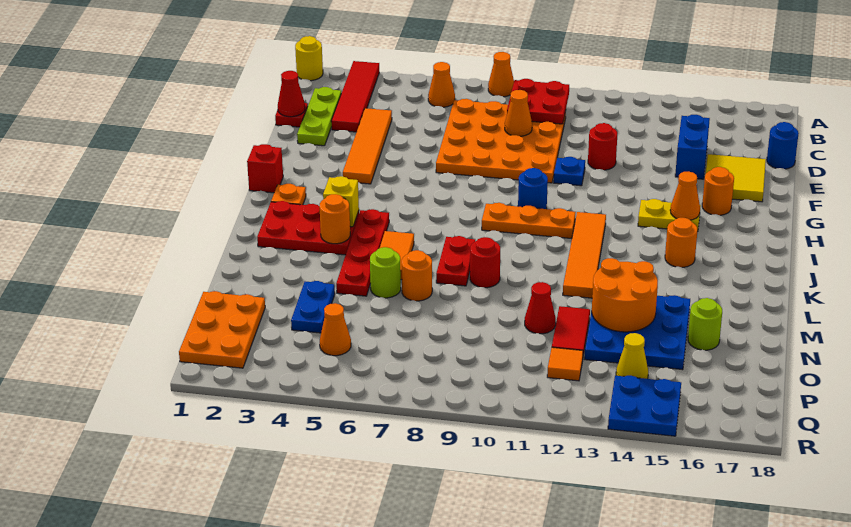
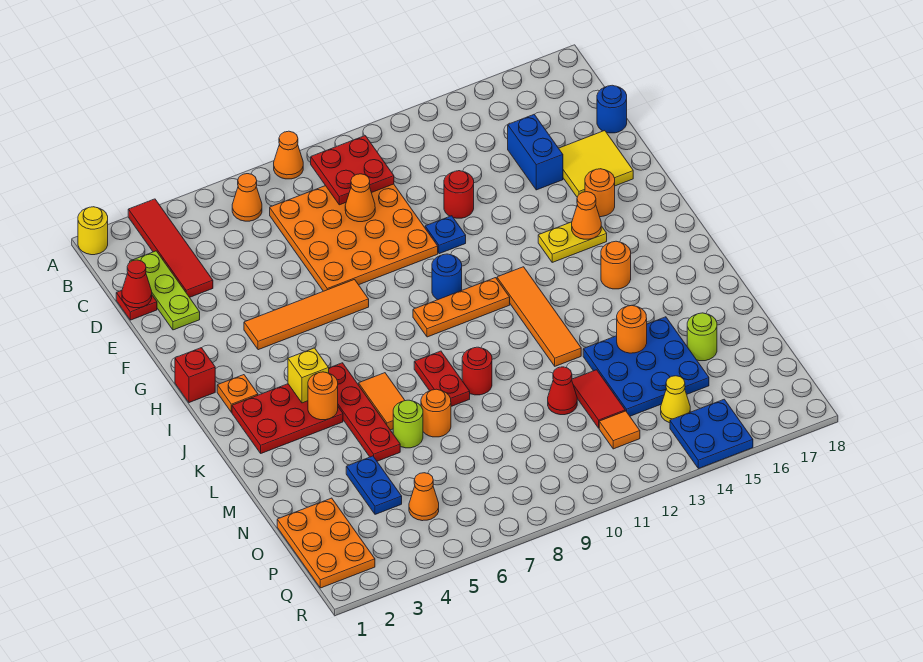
orange 1x4 tile [343,108,392,184] -> orange 1x4 tile turned to [244,280,369,350]
orange 2x2 round brick [592,258,658,332] -> orange 1x1 round brick [617,305,647,353]

